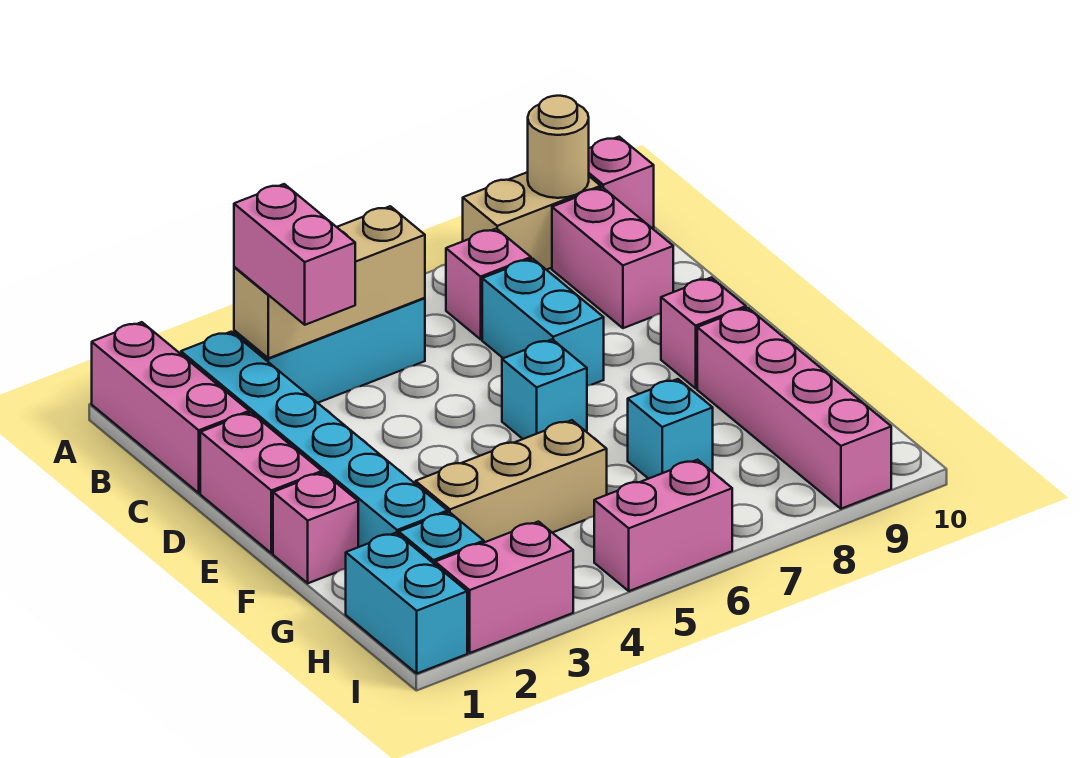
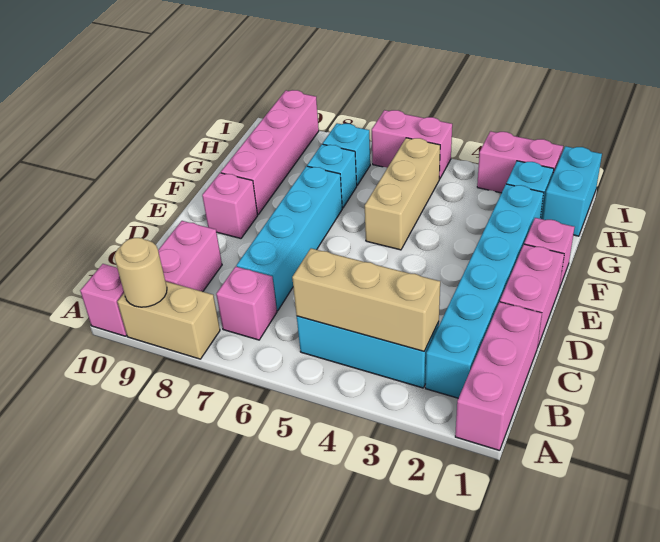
pink 1x2 brick [234,184,355,325] -> none
cyan 1x2 brick [482,259,604,386] -> cyan 1x4 brick [236,166,342,311]
cyan 1x1 brick [502,339,587,439] -> cyan 1x1 brick moved to [323,123,370,185]
tan 1x3 brick [416,420,607,542] -> tan 1x3 brick turned to [365,138,440,250]

